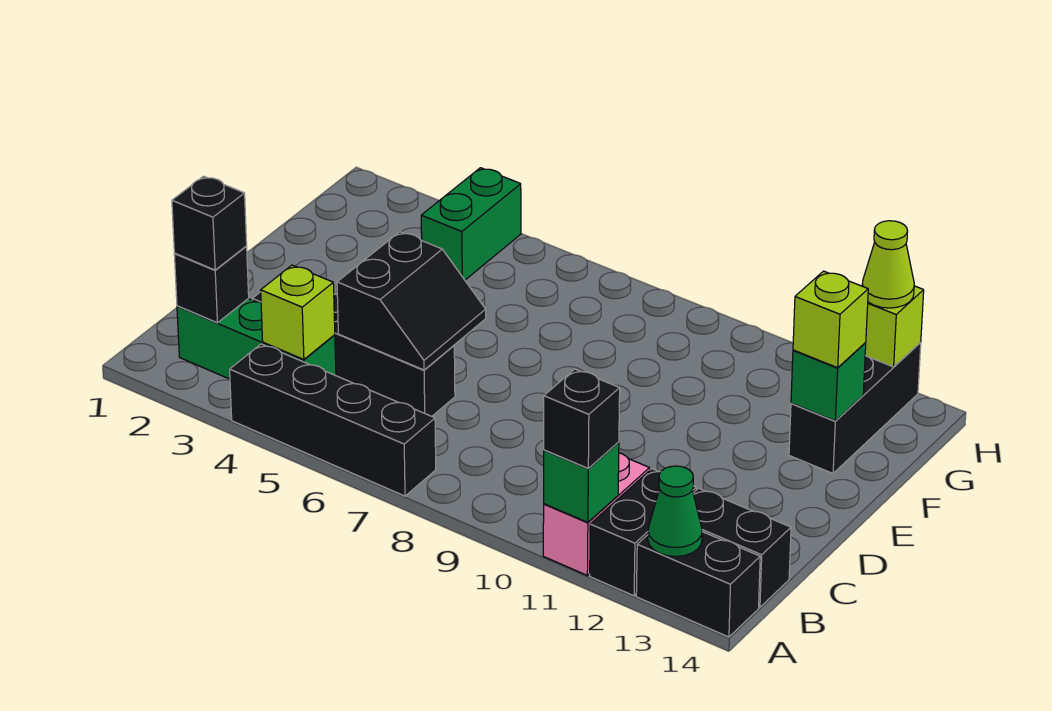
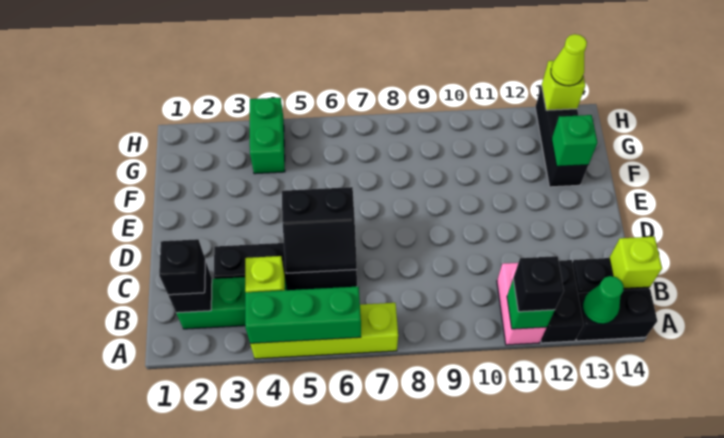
black 1x4 brick [230,344,436,496] -> lime 1x4 brick [250,303,398,359]
none -> green 1x3 brick [245,287,361,344]
black 2x2 slope [337,232,486,370] -> black 2x2 slope turned to [282,187,357,273]
lime 1x1 brick [793,271,868,368] -> lime 1x1 brick moved to [609,237,662,289]

